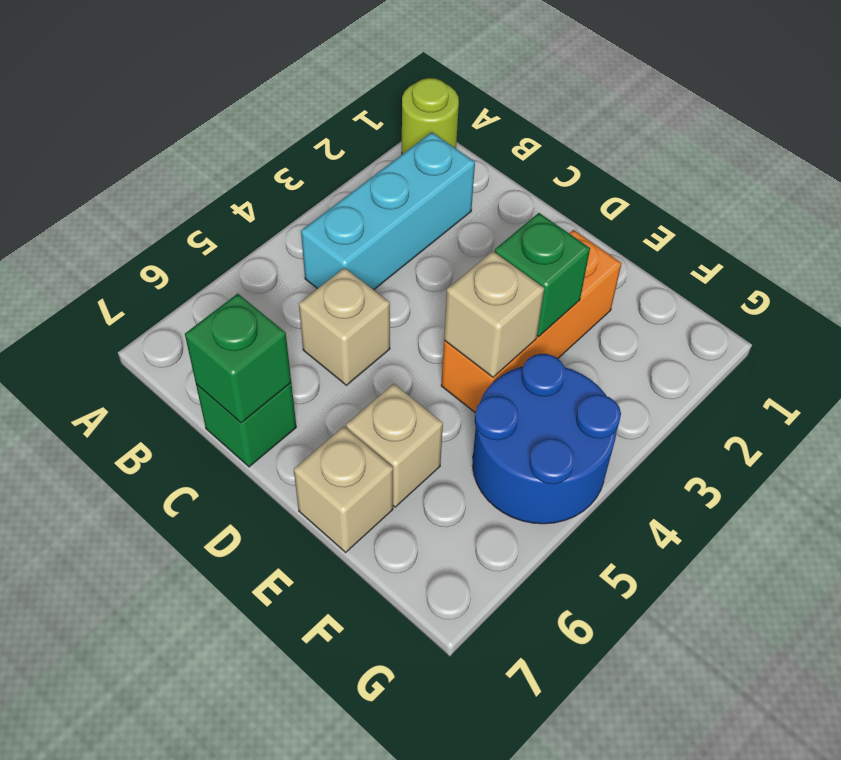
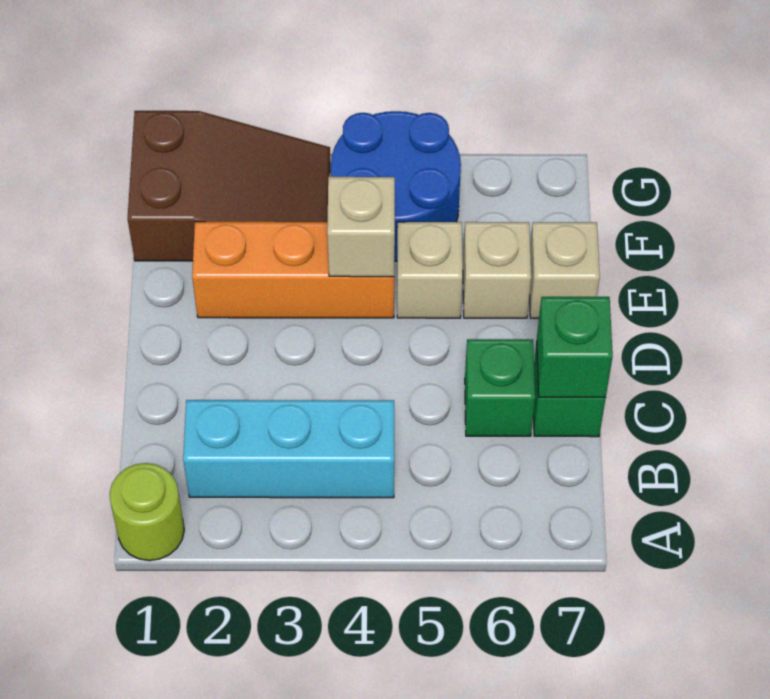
tan 1x1 brick [299,268,390,385] -> tan 1x1 brick moved to [397,222,463,318]
green 1x1 brick [495,213,590,337] -> green 1x1 brick moved to [465,339,535,436]
none -> brown 2x3 slope [127,111,330,261]

